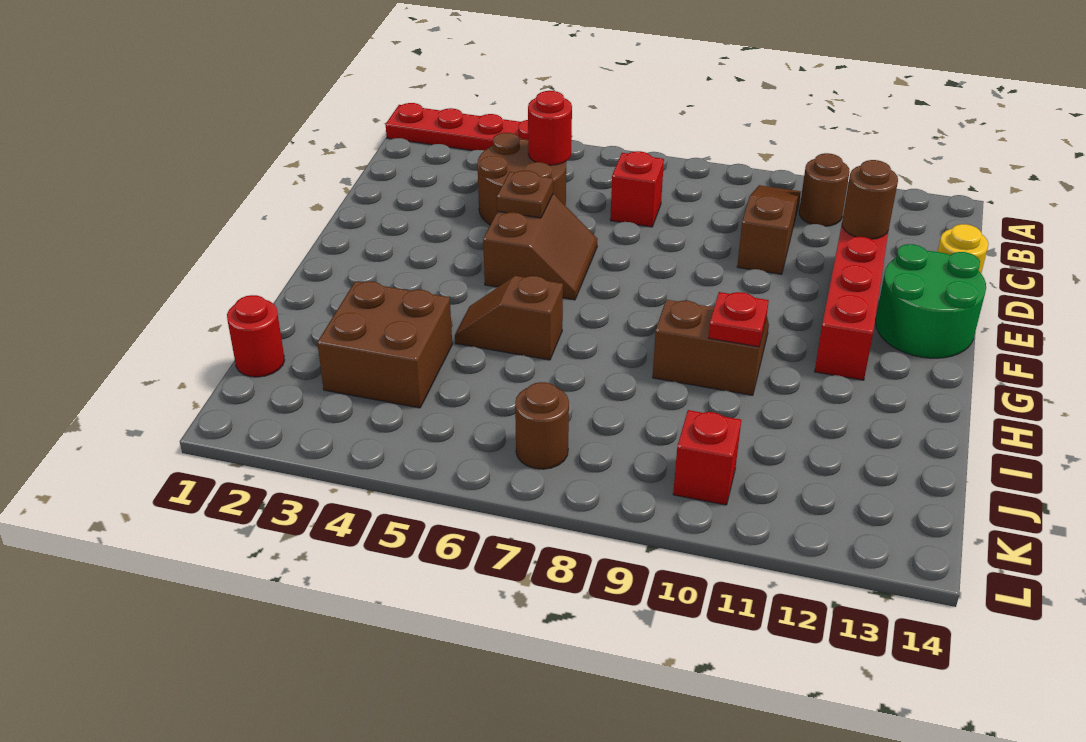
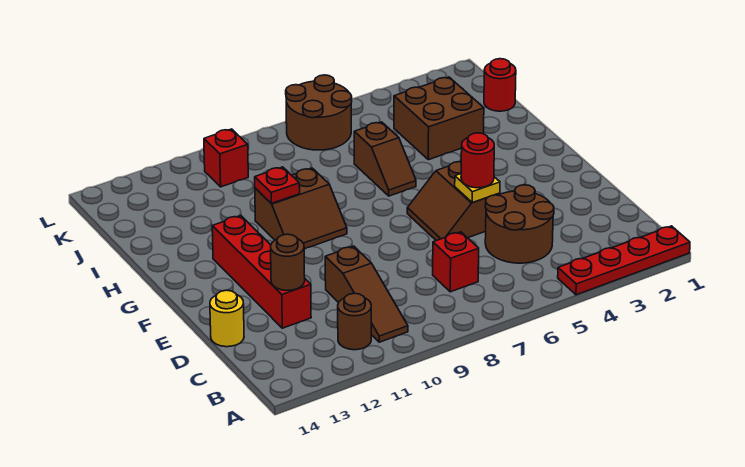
red 1x1 round brick [528,91,572,165] -> red 1x1 round brick moved to [461,133,494,188]
brown 1x1 plate [497,170,553,218] -> yellow 1x1 plate [455,174,500,203]
green 2x2 round brick [876,244,986,358] -> none
brown 1x2 slope [455,276,563,360] -> brown 1x2 slope turned to [354,122,416,196]
brown 1x1 round brick [515,382,569,469] -> brown 2x2 round brick [286,75,352,150]

